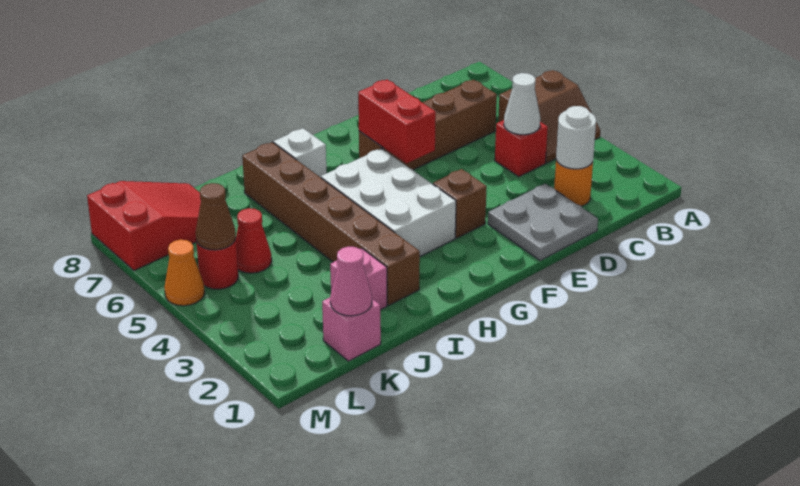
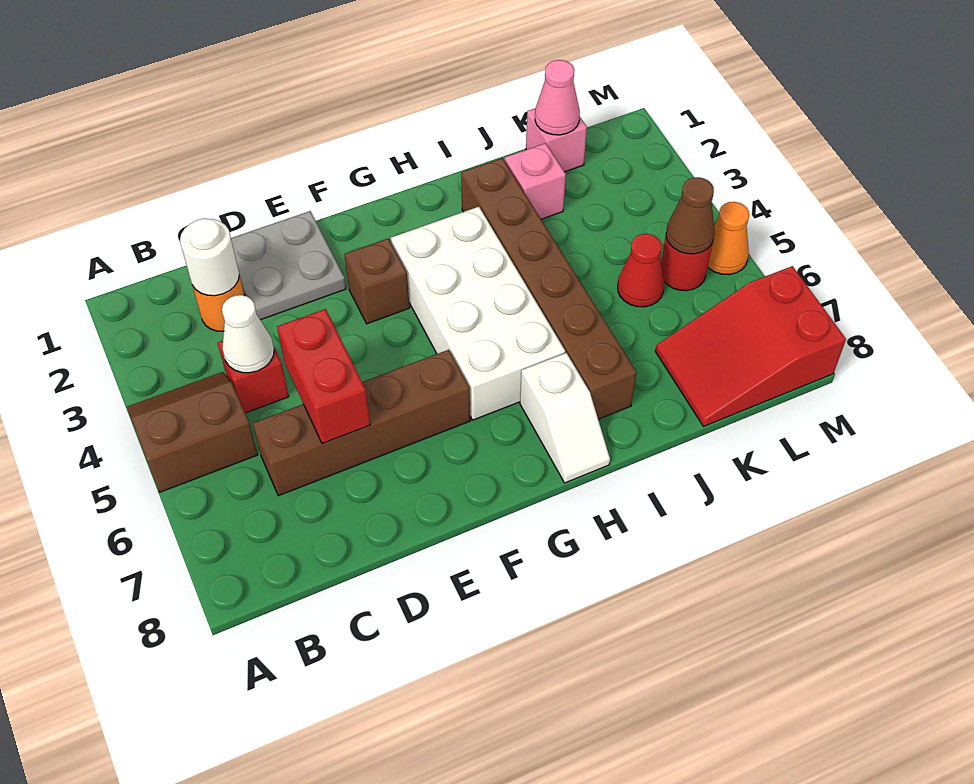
red 1x2 brick [358,80,436,163] -> red 1x2 brick moved to [277,309,370,444]
white 2x3 brick [321,148,456,256] -> white 2x4 brick [391,207,565,420]

